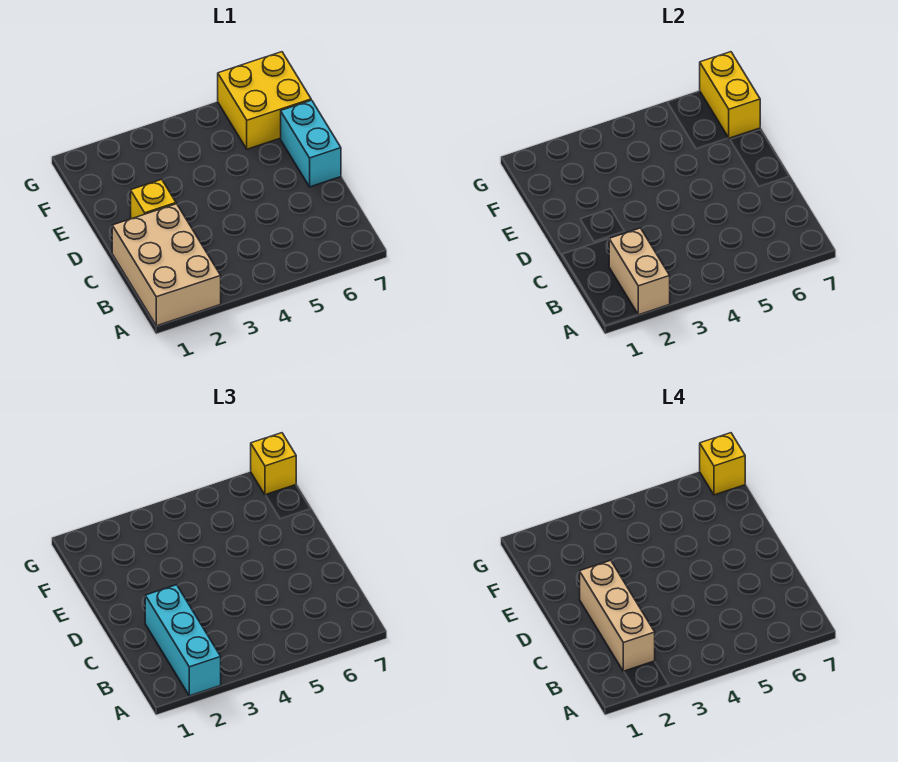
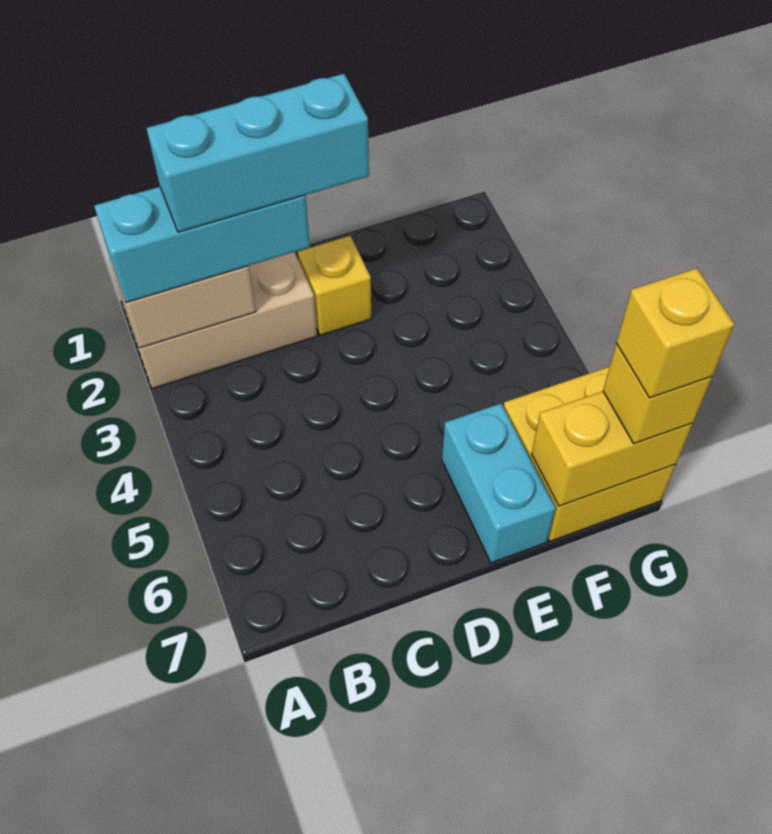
tan 1x3 brick [580,560,655,671] -> cyan 1x3 brick [146,74,369,232]
cyan 1x2 brick [281,100,341,187] -> cyan 1x2 brick turned to [442,404,556,563]

